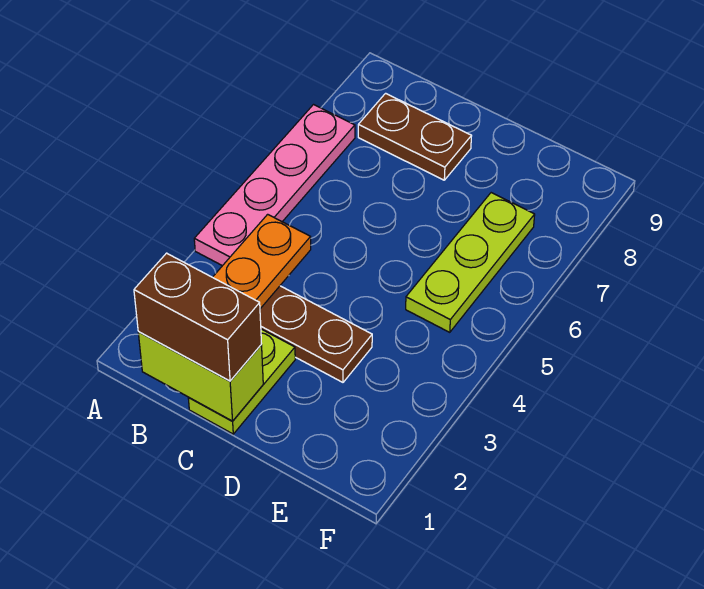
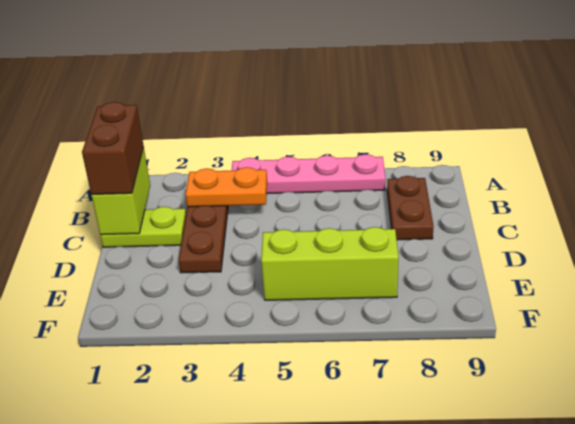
lime 1x3 plate [406,193,535,332] -> lime 1x3 brick [261,227,399,300]

